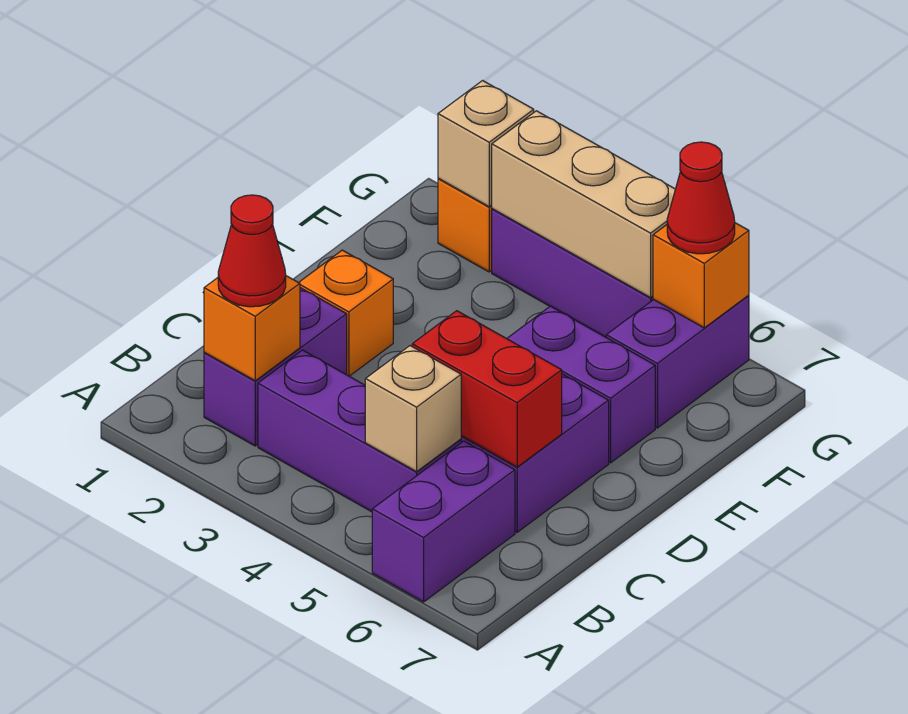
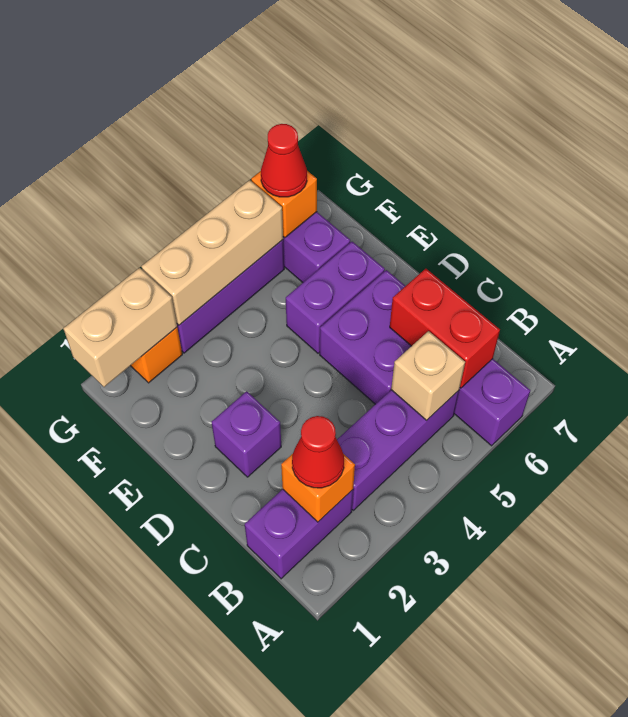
purple 1x2 brick [204,288,347,446] -> purple 1x2 brick turned to [245,489,353,579]
red 1x2 brick [412,311,562,467] -> red 1x2 brick turned to [390,269,500,388]
orange 1x1 brick [299,250,393,376] -> purple 1x1 brick [211,391,281,477]
tan 1x1 brick [438,81,534,207] -> tan 1x2 brick [63,268,177,387]

